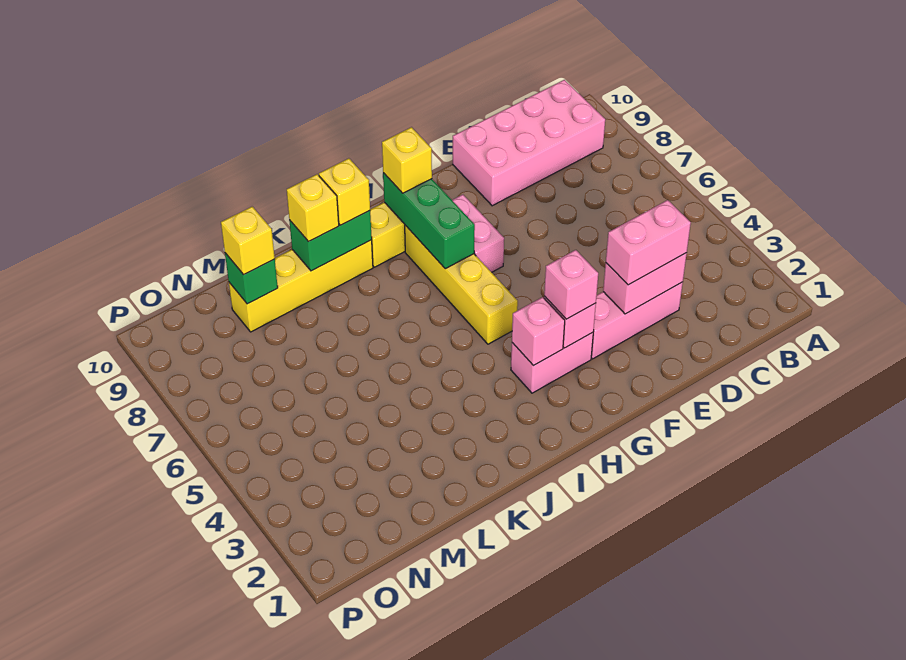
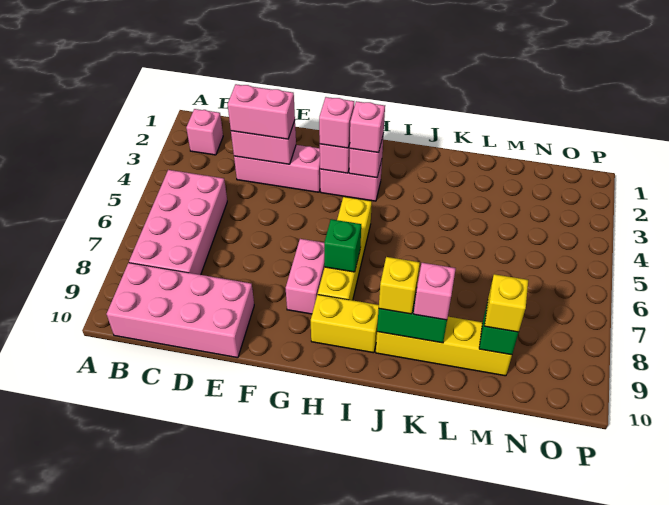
none -> pink 1x1 brick [186,109,223,155]
none -> pink 2x4 brick [129,170,227,275]
none -> pink 1x1 brick [350,101,385,153]
green 1x3 brick [383,173,475,269] -> green 1x1 brick [324,219,361,272]
yellow 1x1 brick [382,127,432,193] -> none
yellow 1x1 brick [287,174,339,241] -> pink 1x1 brick [414,263,456,320]

